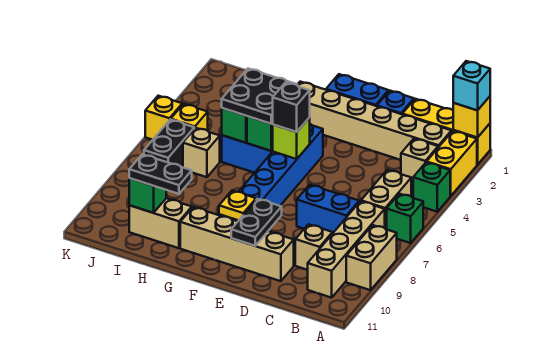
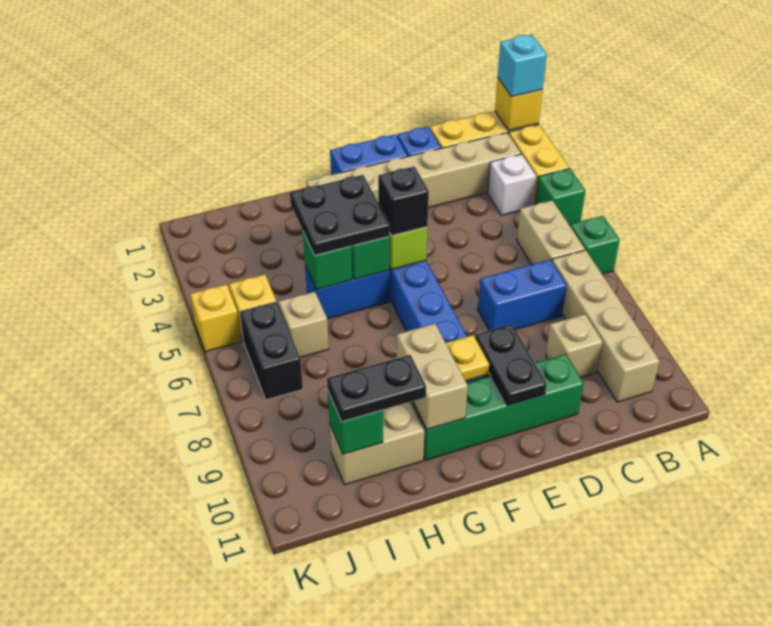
tan 1x2 brick [346,225,397,290] -> tan 1x2 brick moved to [397,324,468,429]
tan 1x1 brick [401,139,438,184] -> white 1x1 brick [488,154,536,215]
tan 1x4 brick [180,207,294,281] -> green 1x4 brick [411,354,584,460]

